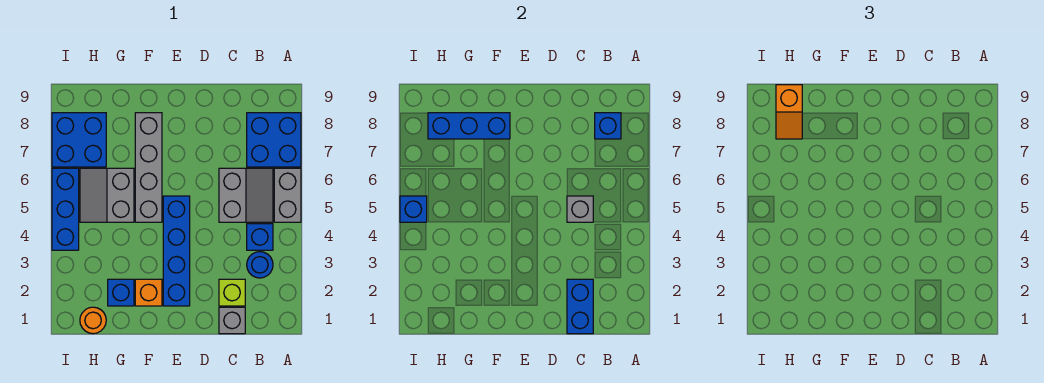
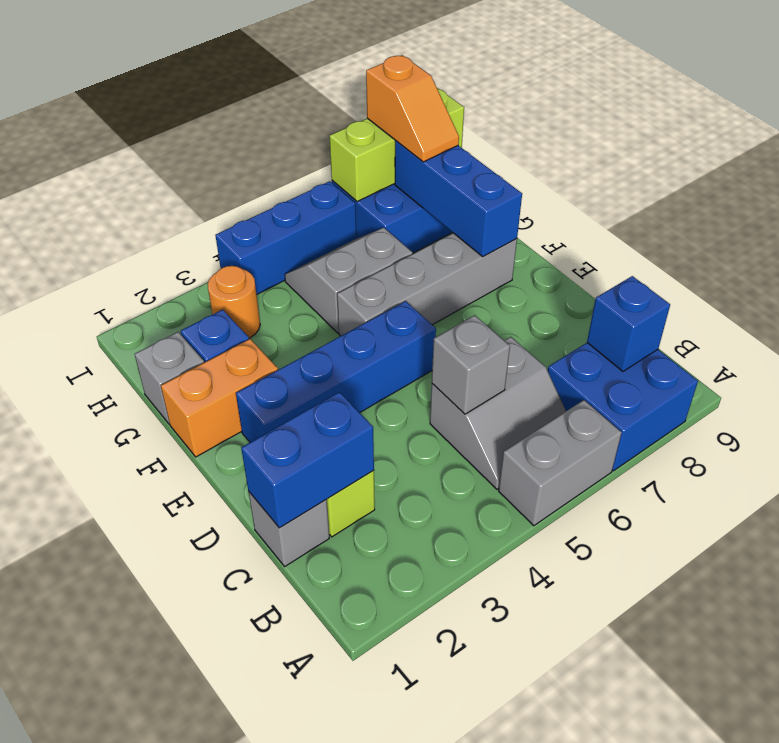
blue 1x1 round brick [247,252,273,278] -> none
blue 1x1 brick [247,224,273,250] -> none
orange 1x1 brick [135,279,162,306] -> orange 1x2 brick [161,339,278,457]
none -> grey 1x1 brick [135,332,204,424]
orange 1x1 round brick [80,307,106,334] -> orange 1x1 round brick moved to [208,266,260,338]
orange 1x2 slope [776,85,802,139] -> orange 1x2 slope turned to [366,55,459,162]
blue 1x1 brick [400,196,427,222] -> none
none -> lime 1x3 brick [330,88,464,202]

